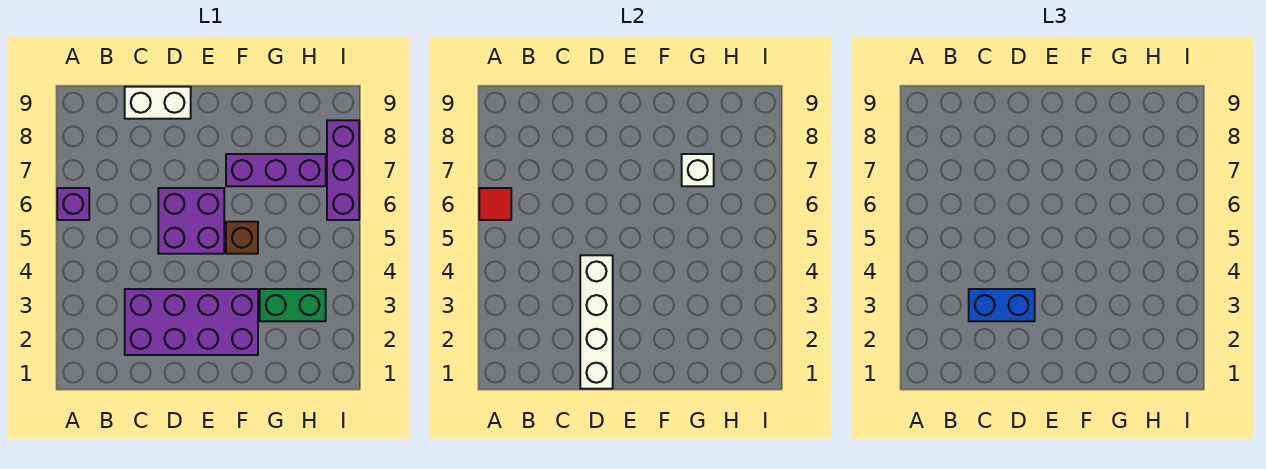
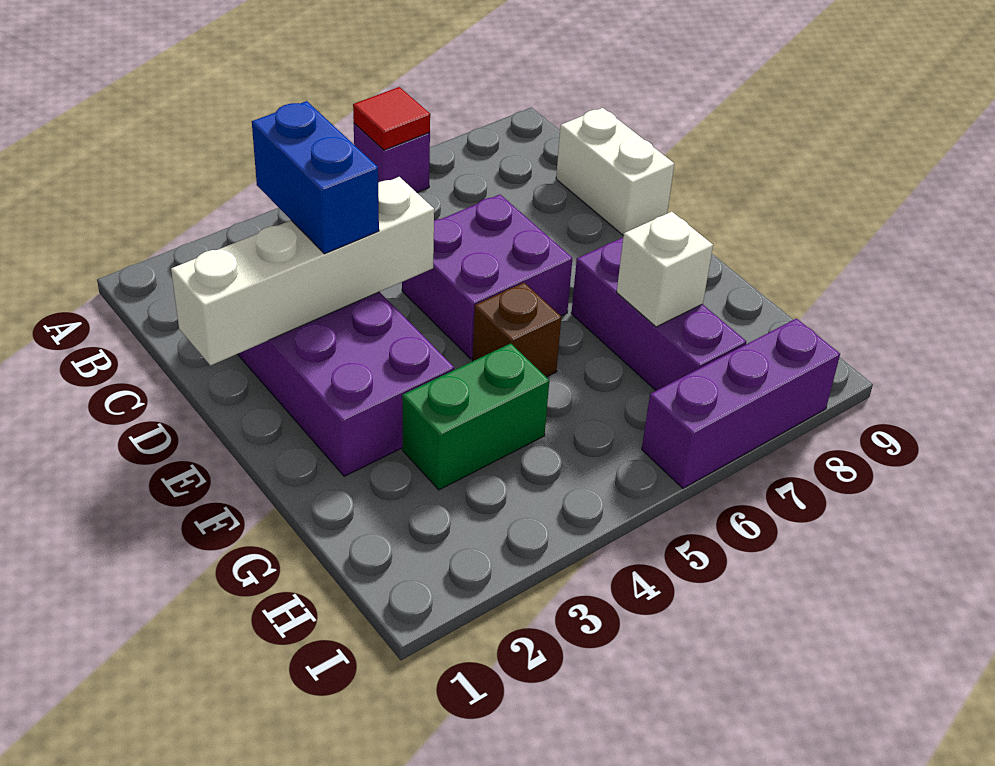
green 1x2 brick [260,289,326,321] -> green 1x2 brick turned to [402,343,549,490]

